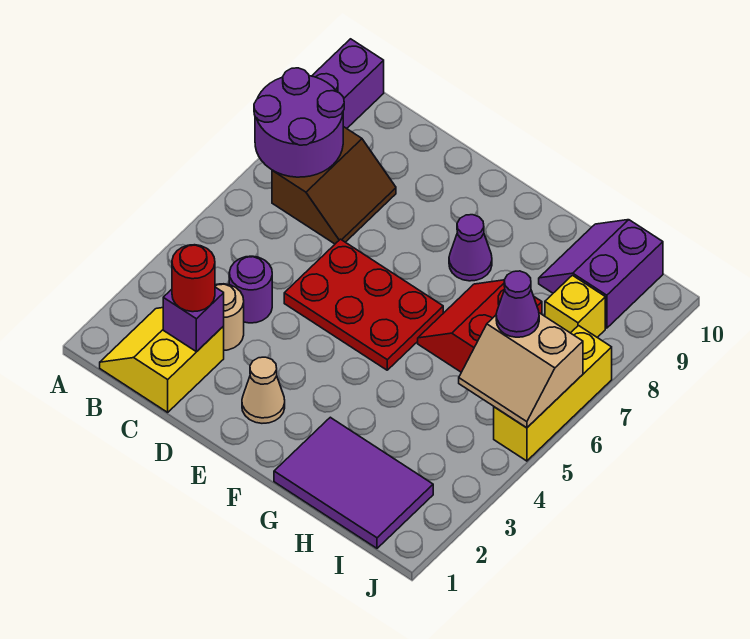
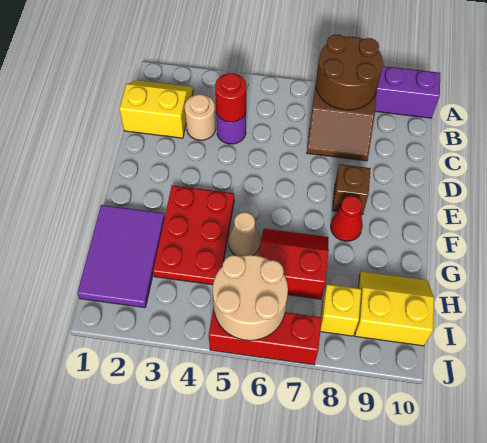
purple 2x2 round brick [254,68,344,177] -> brown 2x2 round brick [316,35,383,110]
purple 1x1 brick [163,287,224,352] -> none
red 1x1 round brick [172,245,215,312] -> red 1x1 round brick moved to [215,73,247,122]
red 2x3 plate [284,239,443,370] -> red 2x3 plate moved to [153,185,234,285]
tan 1x1 cone [242,357,285,423] -> tan 1x1 cone moved to [229,212,260,256]
none -> brown 1x1 brick [332,164,371,215]
purple 1x1 cone [449,215,492,281] -> red 1x1 cone [331,196,363,241]
purple 2x2 slope [539,220,663,328] -> yellow 2x2 slope [355,272,434,346]
tan 2x2 slope [459,313,583,428] -> tan 2x2 round brick [213,255,288,340]
purple 1x1 cone [496,271,539,337] -> none
yellow 1x3 brick [494,326,612,461] -> red 1x3 brick [209,307,322,365]

